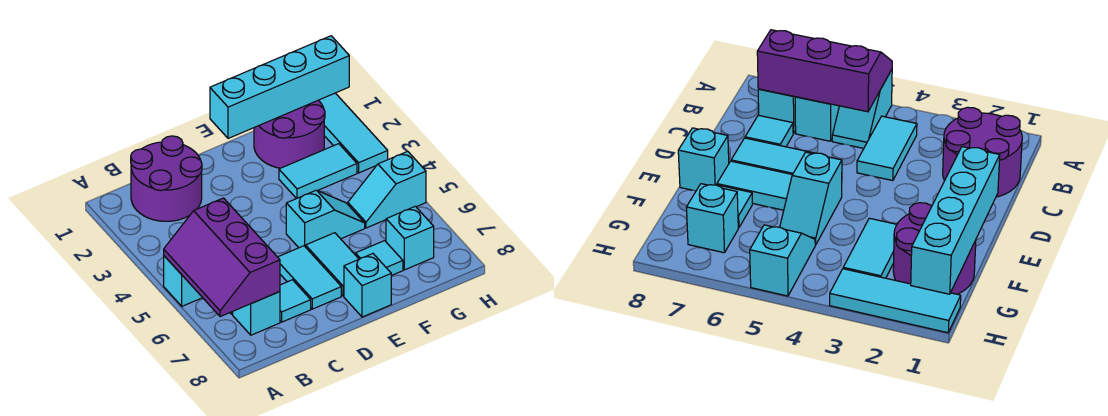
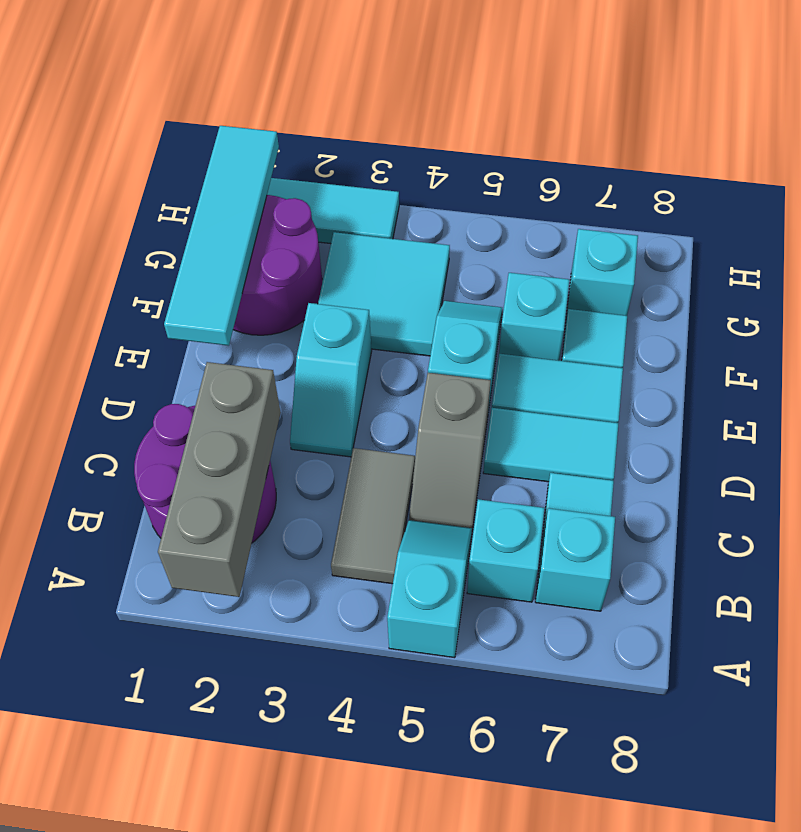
none -> grey 1x3 brick [158,362,281,597]
purple 2x3 slope [164,198,280,317] -> none
cyan 1x2 tile [857,116,917,181] -> grey 1x2 tile [331,448,415,584]
none -> grey 1x2 slope [409,373,491,530]
cyan 1x4 brick [210,36,349,138] -> cyan 1x4 tile [164,126,279,346]
cyan 1x1 brick [344,254,391,317] -> cyan 1x1 brick moved to [499,273,569,361]
cyan 1x2 tile [279,144,357,199] -> cyan 2x2 tile [318,232,450,356]
cyan 1x2 slope [348,151,426,228] -> cyan 1x2 slope moved to [290,303,372,457]

